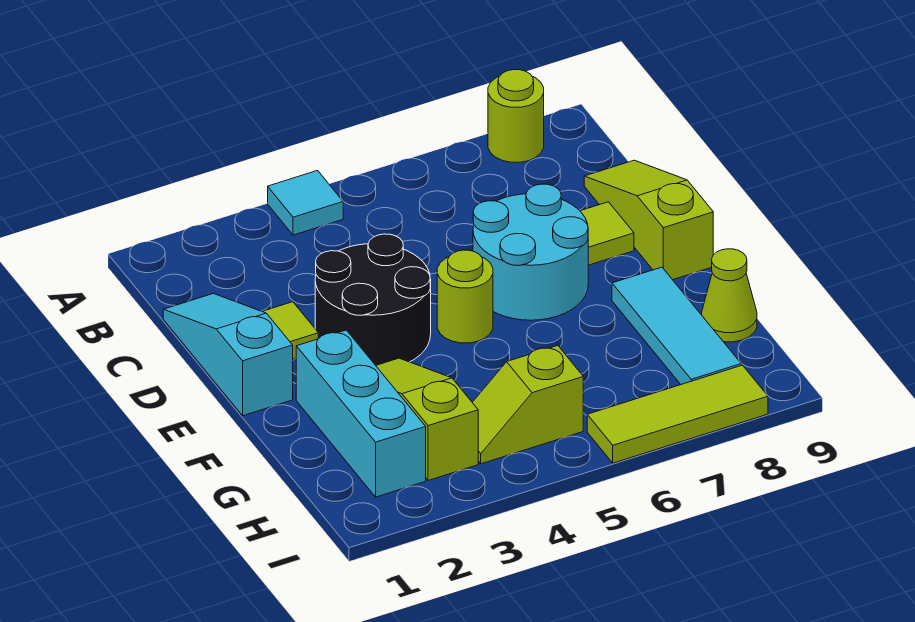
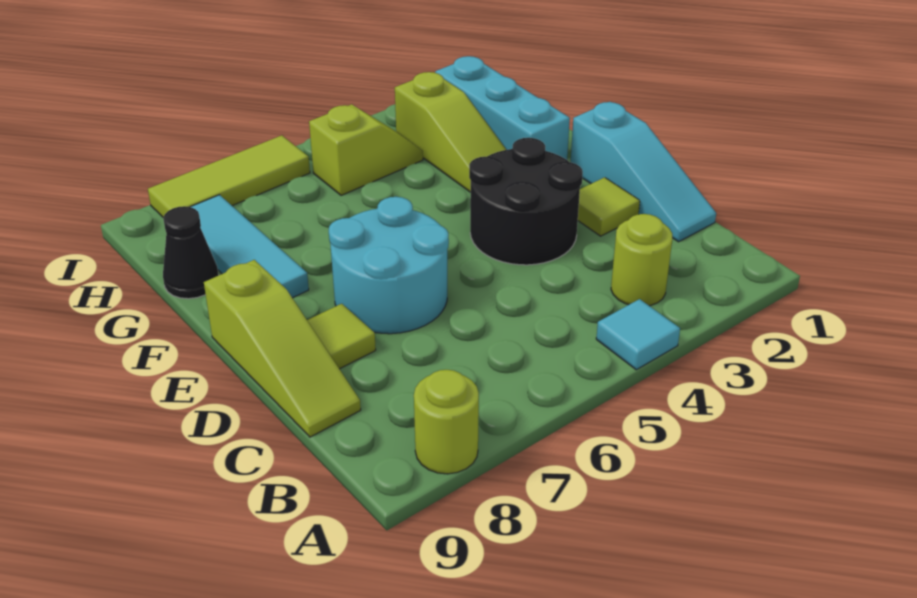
lime 1x1 round brick [437,250,493,343] -> lime 1x1 round brick moved to [611,214,672,306]
lime 1x1 cone [702,249,757,342] -> black 1x1 cone [163,206,219,299]

